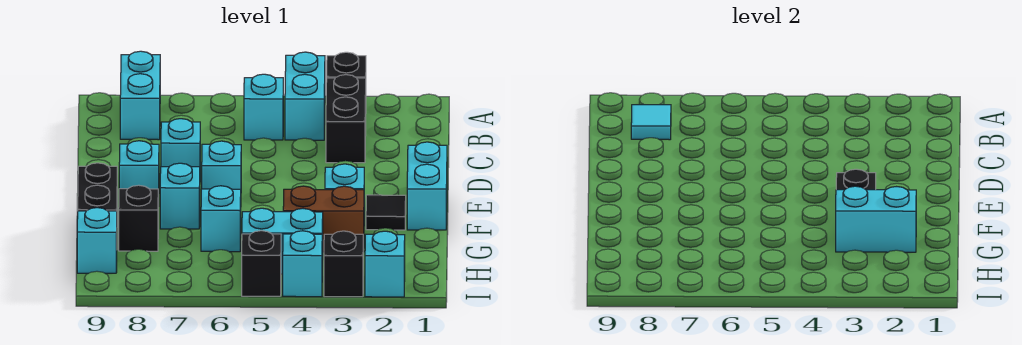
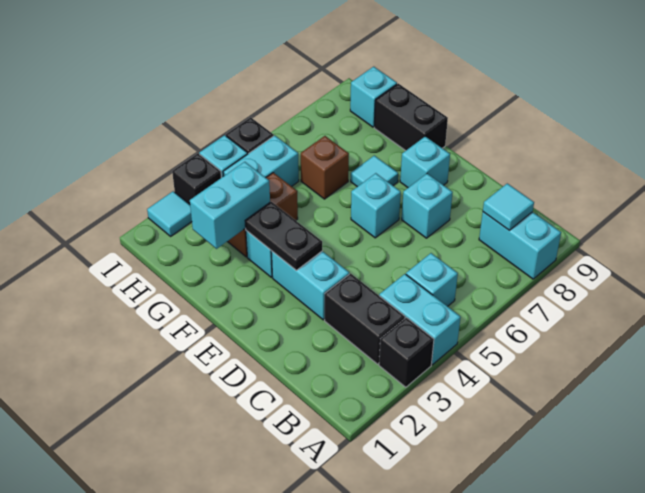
cyan 1x2 brick [407,142,447,230] -> cyan 1x2 brick moved to [271,251,349,320]
black 1x1 tile [366,195,406,230] -> none
cyan 1x1 brick [160,163,200,229] -> cyan 1x1 tile [351,156,398,187]
cyan 1x1 brick [201,186,241,252] -> brown 1x1 brick [301,136,349,199]
black 1x1 brick [119,185,158,251] -> none
cyan 1x1 brick [365,231,405,297] -> cyan 1x1 tile [147,191,192,236]

